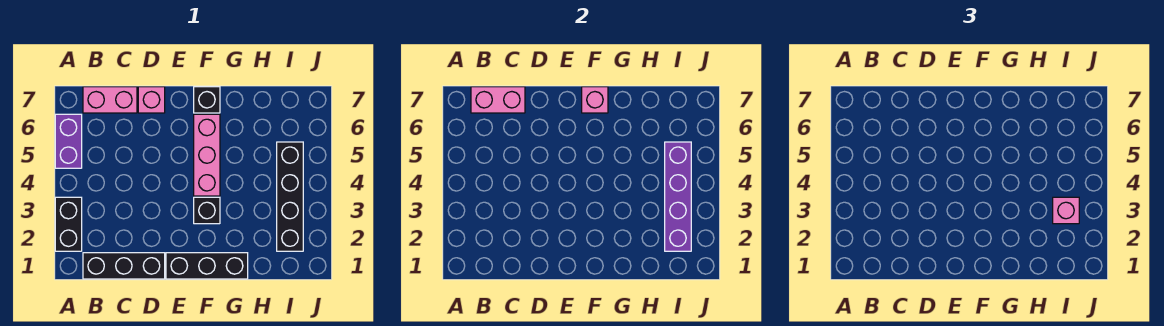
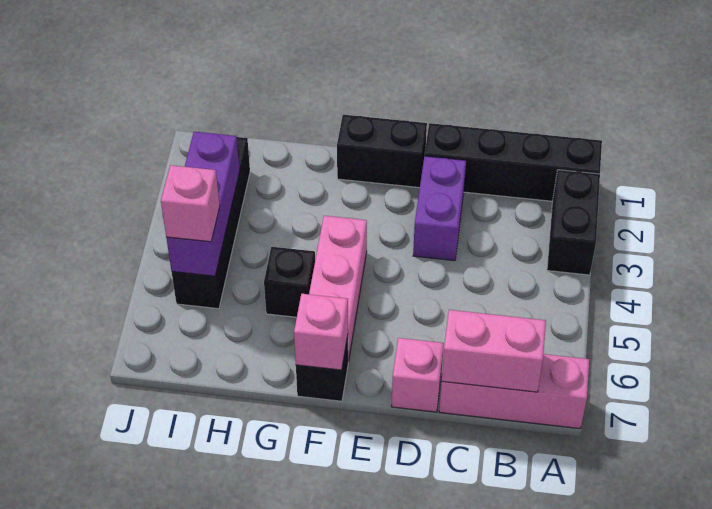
purple 1x2 brick [55,114,82,168] -> purple 1x2 brick moved to [413,156,466,261]
black 1x3 brick [83,253,165,279] -> black 1x4 brick [425,123,602,201]
pink 1x2 brick [83,87,137,113] -> pink 1x3 brick [439,354,589,429]
black 1x3 brick [166,253,248,279] -> black 1x2 brick [337,115,427,188]
black 1x1 brick [194,197,220,224] -> black 1x1 brick moved to [264,247,315,317]
purple 1x4 brick [665,142,691,251] -> purple 1x3 brick [166,132,240,276]
pink 1x1 brick [1053,197,1079,224] -> pink 1x1 brick moved to [161,165,220,242]

